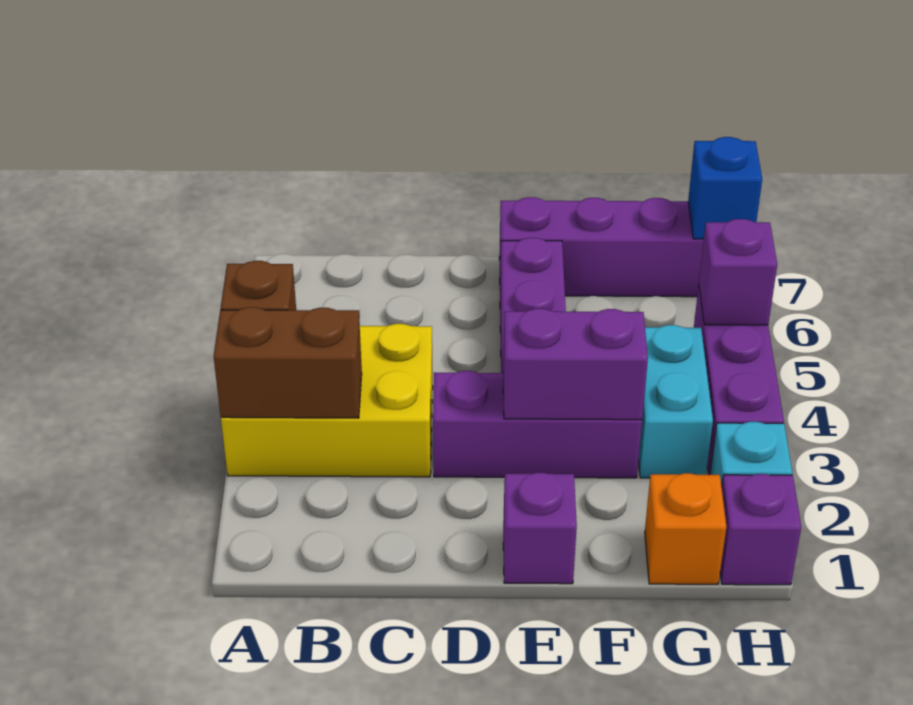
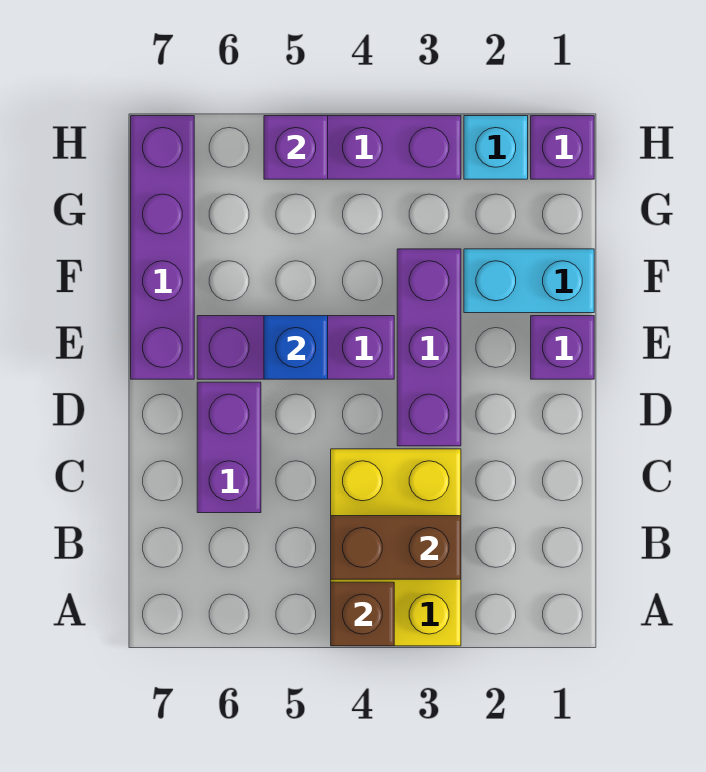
brown 1x2 brick [214,307,362,418] -> brown 1x2 brick turned to [331,516,461,579]
purple 1x2 brick [503,309,648,420] -> purple 1x2 brick moved to [197,382,261,513]
orange 1x1 brick [645,473,726,584] -> none
cyan 1x2 brick [639,325,713,478] -> cyan 1x2 brick moved to [464,249,594,313]
blue 1x1 brick [688,137,762,239] -> blue 1x1 brick moved to [264,316,328,379]

